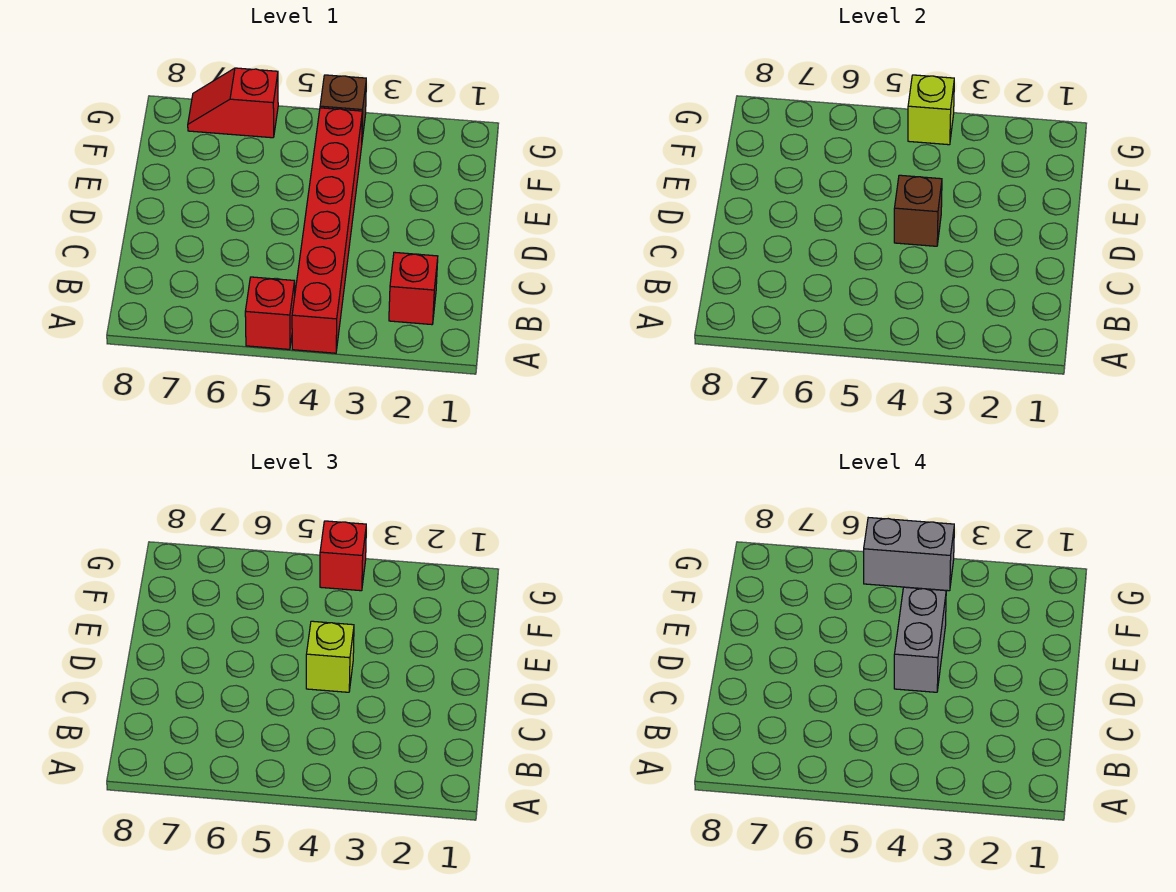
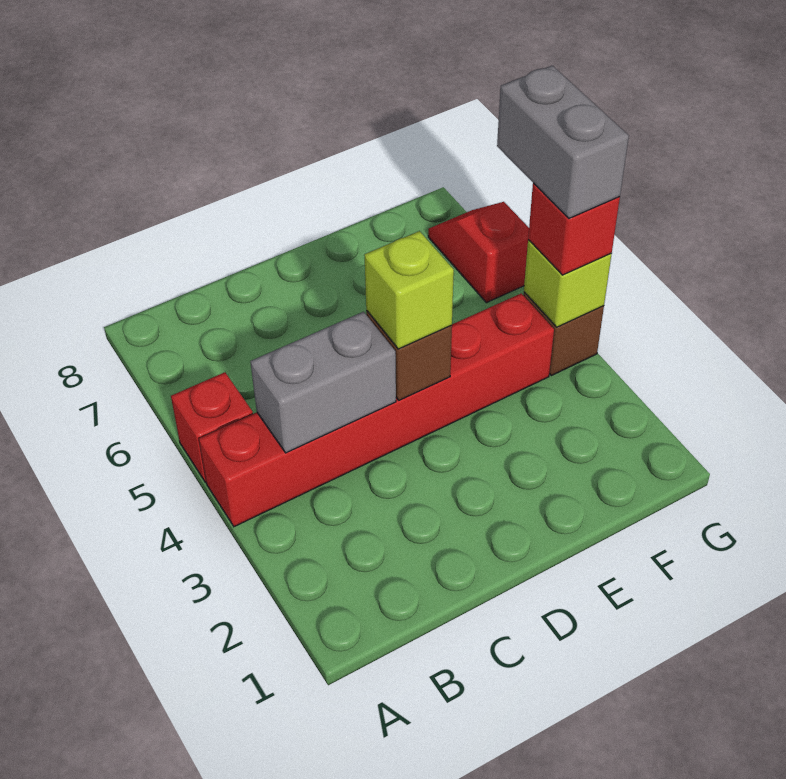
red 1x1 brick [389,252,438,325] -> none
grey 1x2 brick [894,587,946,692] -> grey 1x2 brick moved to [250,312,396,453]

